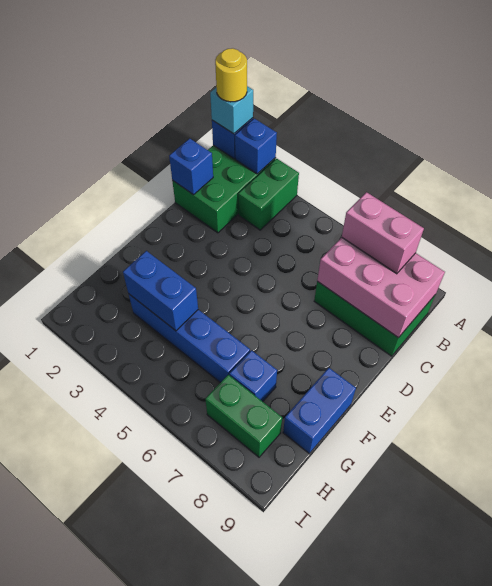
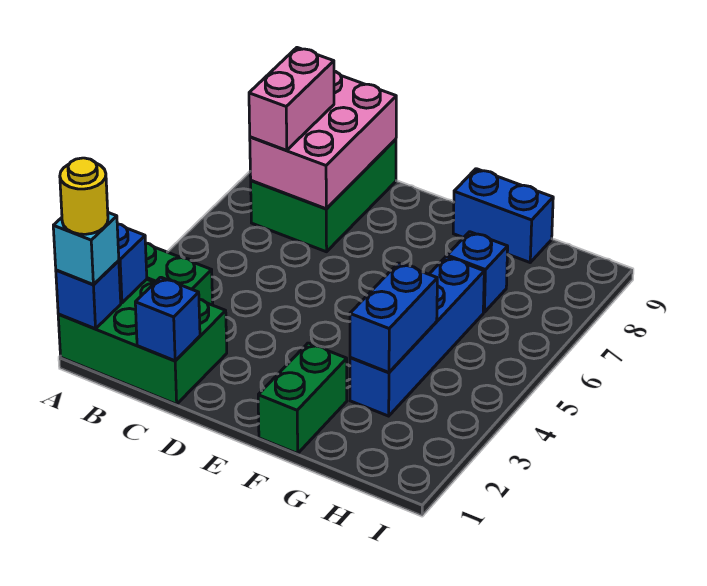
green 1x2 brick [205,375,282,457] -> green 1x2 brick moved to [258,343,347,454]

